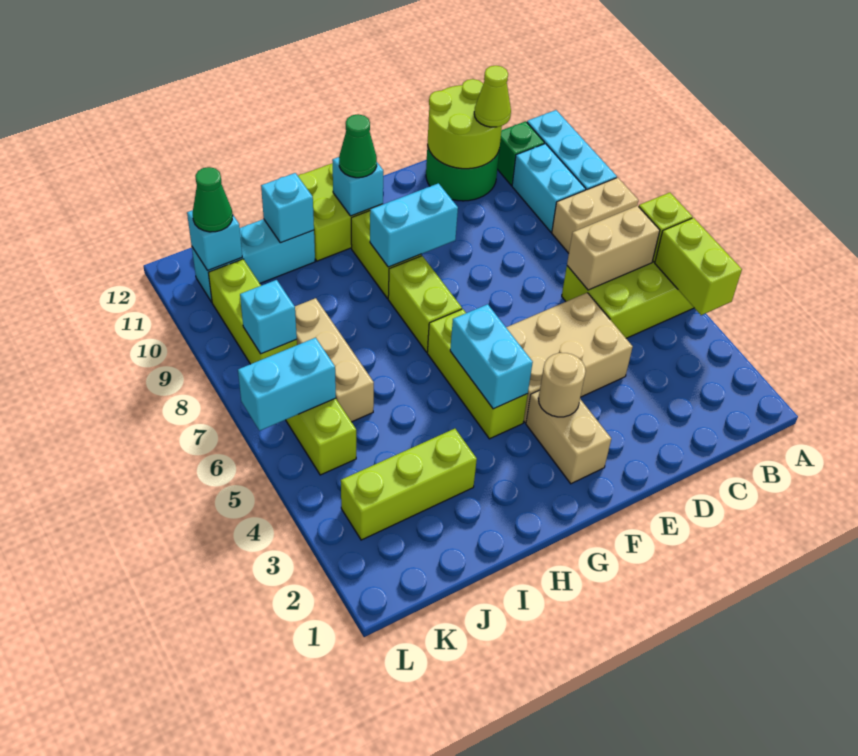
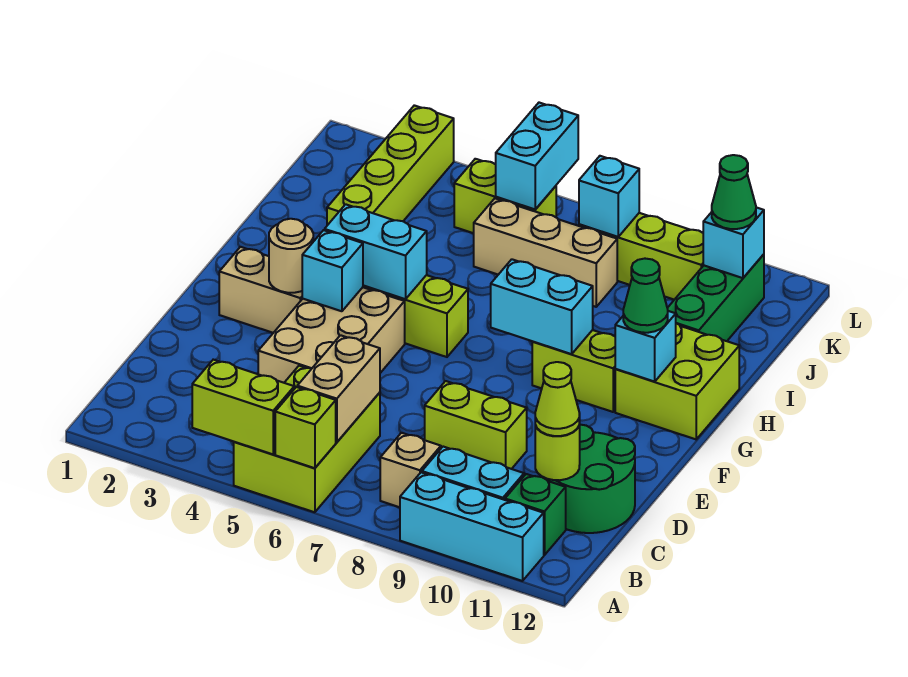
tan 1x2 brick [552,178,638,253] -> tan 1x1 brick [380,433,441,507]
lime 2x2 round brick [428,79,502,169] -> lime 1x1 round brick [535,422,580,480]
cyan 1x2 brick [370,183,458,267] -> cyan 1x2 brick turned to [491,259,593,354]
lime 1x2 brick [388,256,462,352] -> lime 1x2 brick moved to [425,381,527,469]
lime 1x3 brick [341,429,477,540] -> lime 1x4 brick [327,105,454,225]
cyan 1x3 brick [192,219,315,302] -> green 1x3 brick [667,254,764,341]
cyan 1x1 brick [261,173,314,243] -> cyan 1x1 brick moved to [302,230,363,311]

